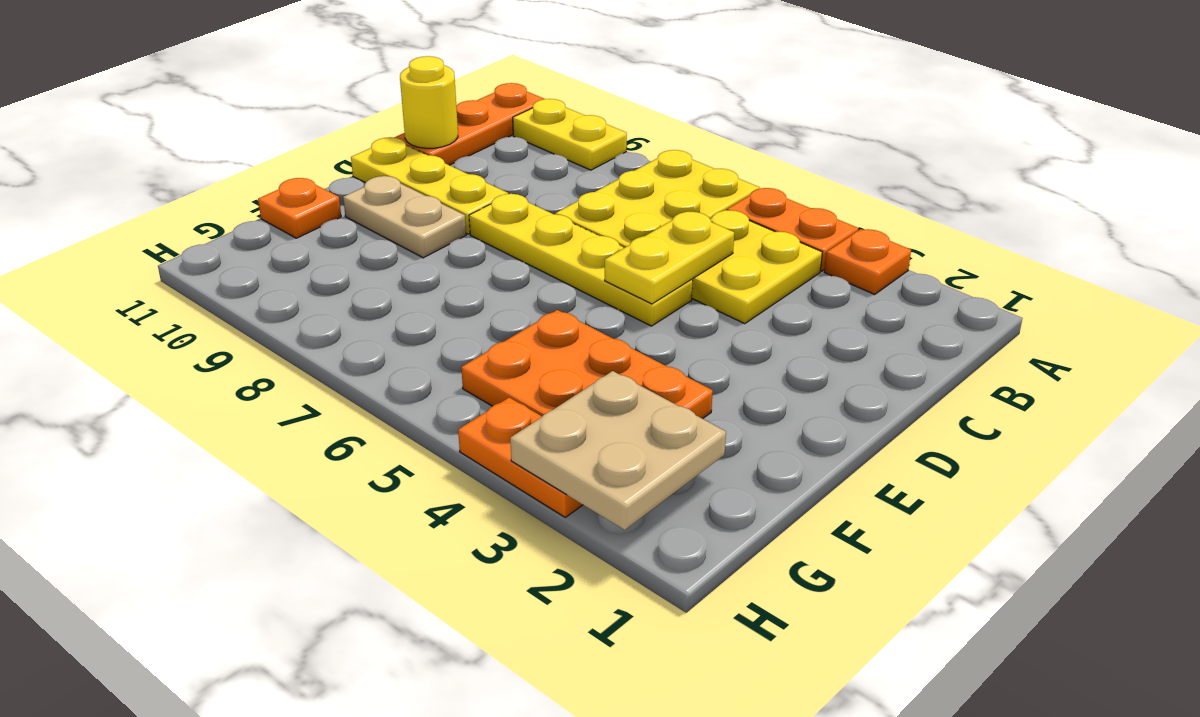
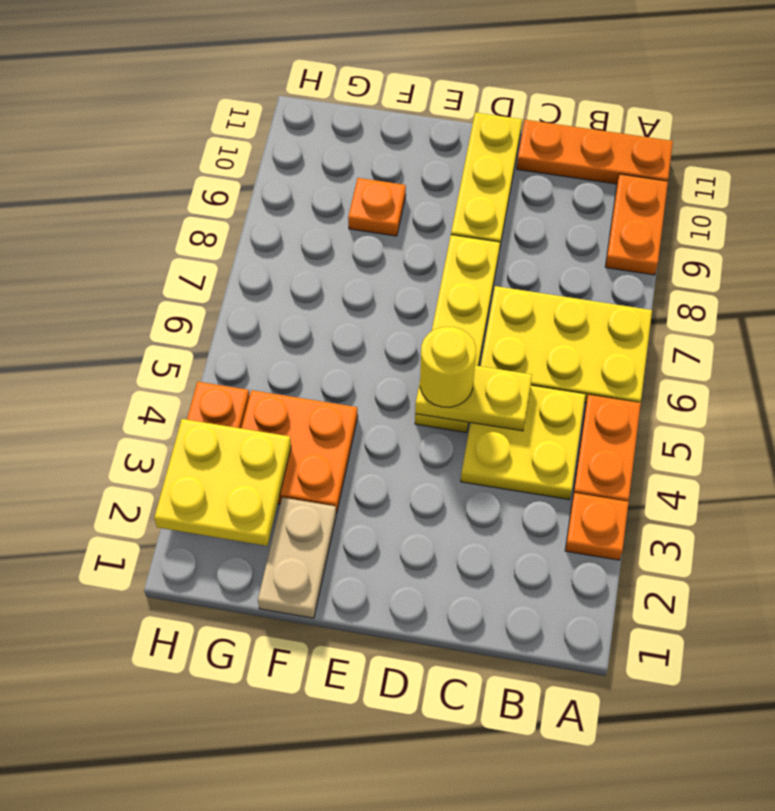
yellow 1x2 plate [513,99,627,170] -> orange 1x2 plate [605,174,668,275]
yellow 1x1 round brick [400,56,458,148] -> yellow 1x1 round brick moved to [420,327,476,407]
tan 1x2 plate [343,176,466,258] -> tan 1x2 plate moved to [258,498,336,618]
orange 2x3 plate [461,310,713,419] -> orange 2x2 plate [241,390,358,513]
orange 1x1 plate [258,178,341,238] -> orange 1x1 plate moved to [348,178,406,236]
tan 2x2 plate [510,371,726,530] -> yellow 2x2 plate [154,419,291,546]

